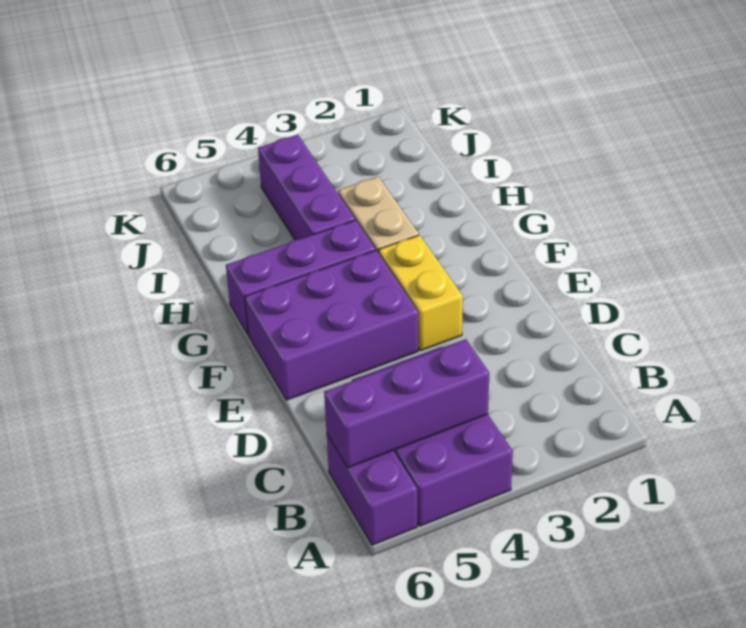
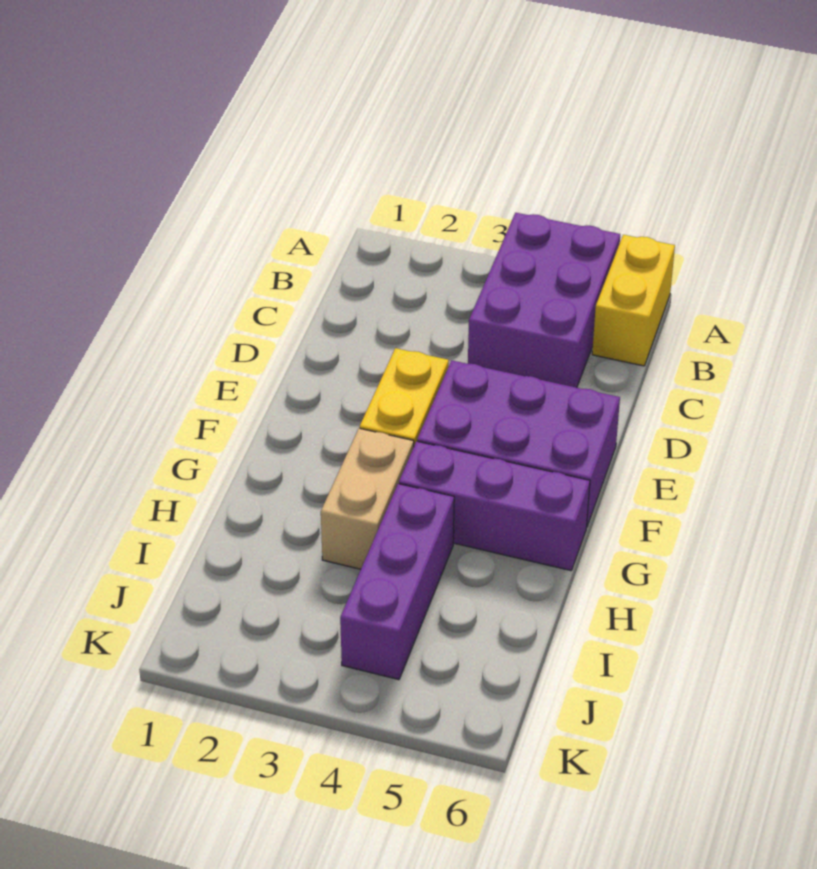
purple 1x2 brick [327,434,417,545] -> yellow 1x2 brick [592,235,675,366]
purple 1x3 brick [324,339,489,468] -> none

